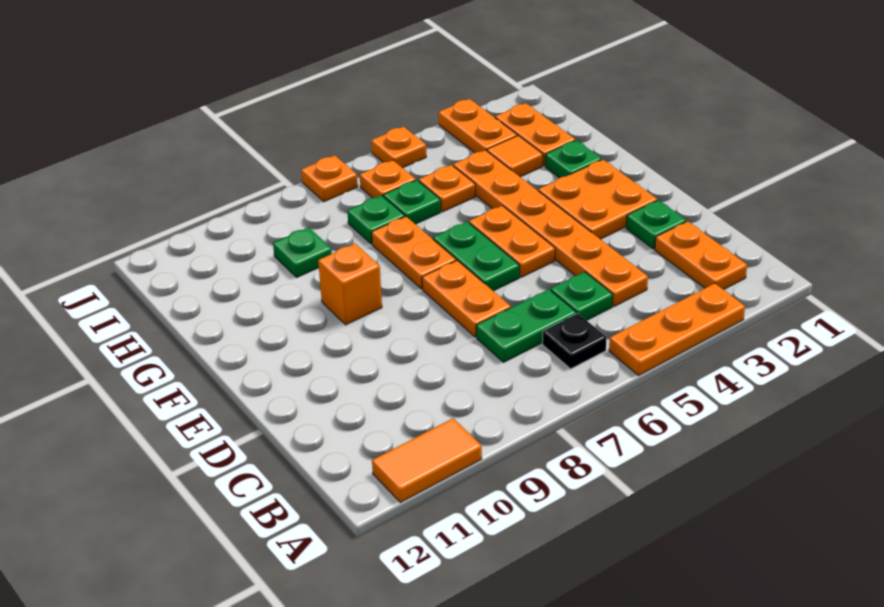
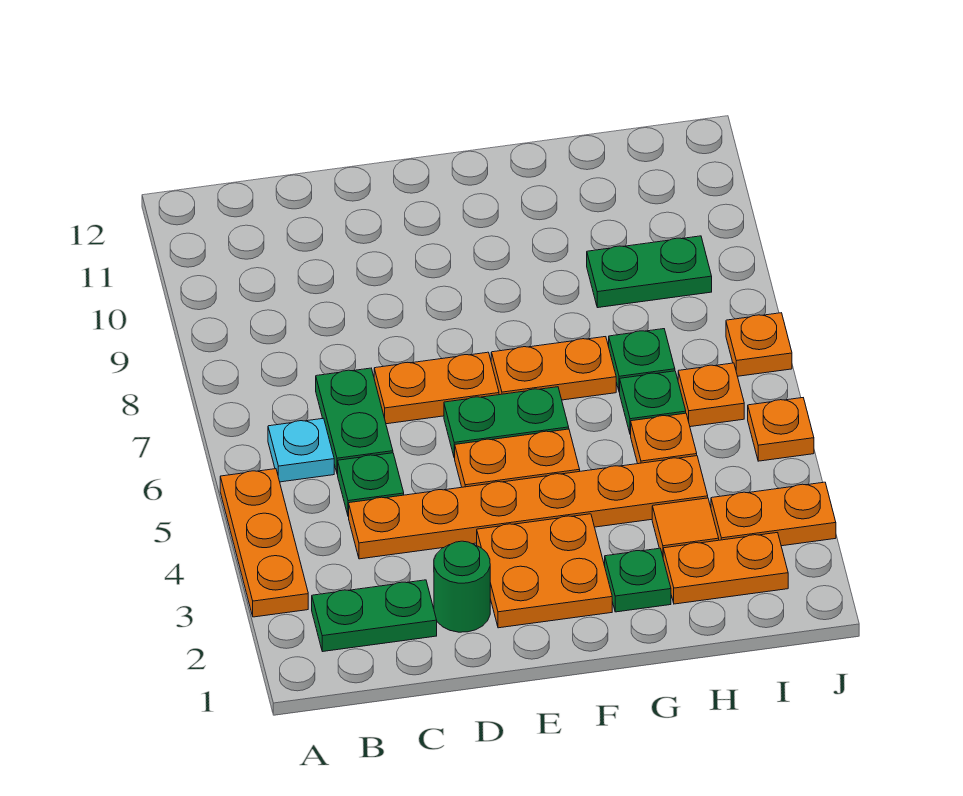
orange 1x2 tile [372,418,482,502] -> none
orange 1x2 plate [655,221,747,289] -> green 1x2 plate [312,580,437,652]
black 1x1 plate [542,314,607,369] -> cyan 1x1 plate [268,418,334,482]
green 1x1 plate [626,200,686,249] -> green 1x1 round brick [434,541,490,632]
orange 1x1 brick [318,244,382,325] -> none
green 1x1 plate [273,227,332,277] -> green 1x2 plate [587,236,712,308]

